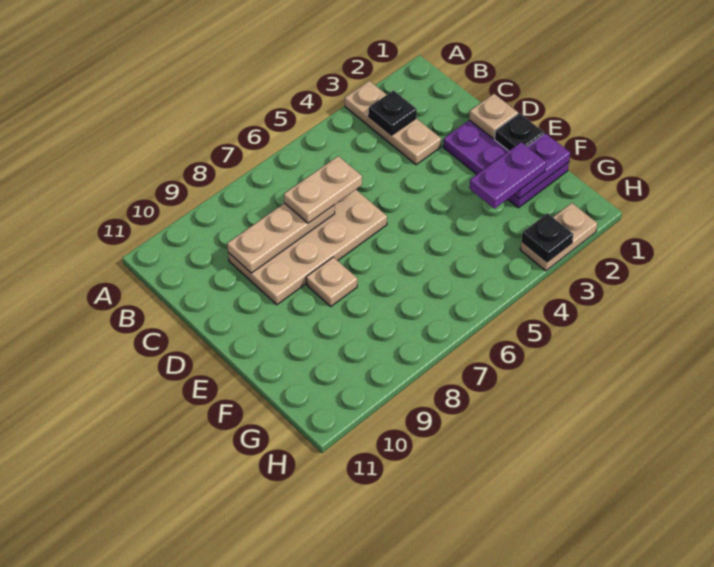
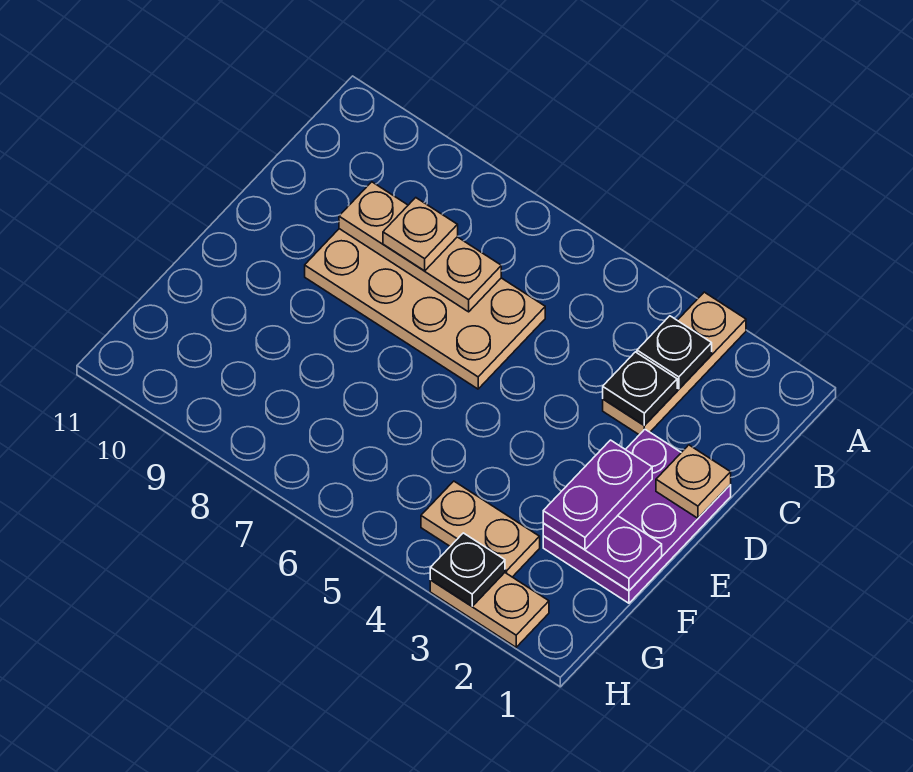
tan 1x2 plate [284,156,362,223] -> tan 1x2 plate moved to [421,481,540,577]
black 1x1 plate [495,113,544,151] -> black 1x1 plate moved to [603,352,677,425]
tan 1x1 plate [306,257,357,306] -> tan 1x1 plate moved to [383,198,458,271]
purple 1x2 plate [469,142,546,209] -> purple 1x2 plate turned to [543,440,652,550]

